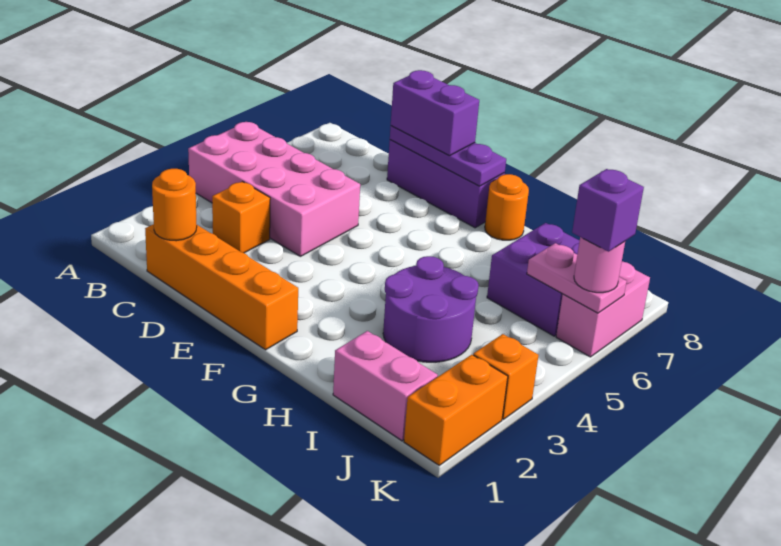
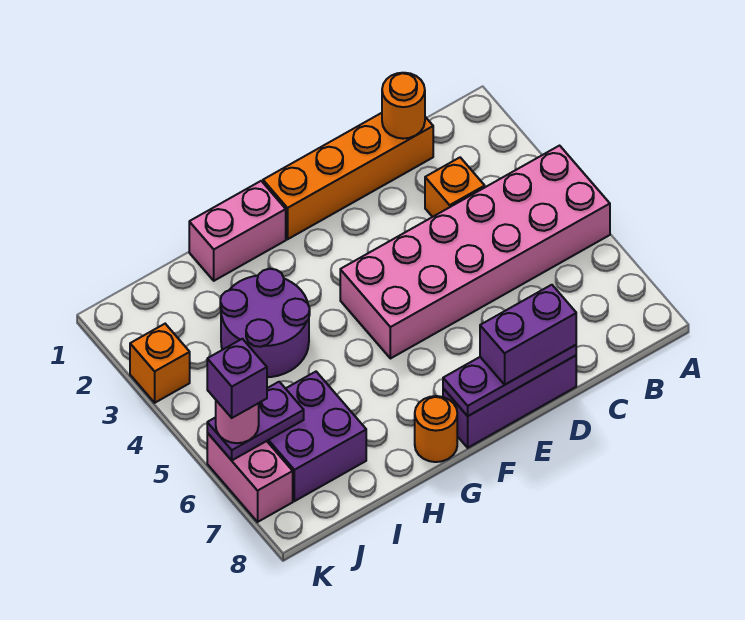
pink 2x4 brick [188,122,360,256] -> pink 2x6 brick [340,146,610,359]
pink 1x2 brick [333,331,438,441] -> pink 1x2 brick moved to [189,181,286,281]
pink 1x2 plate [527,243,627,313] -> purple 1x2 plate [207,382,304,460]
orange 1x2 brick [404,355,508,465] -> none

